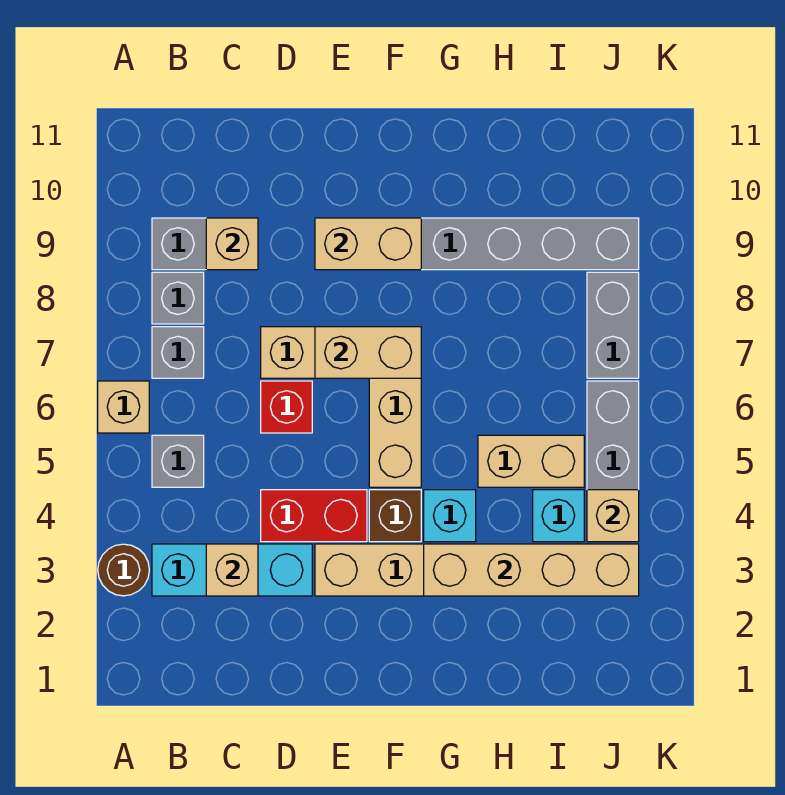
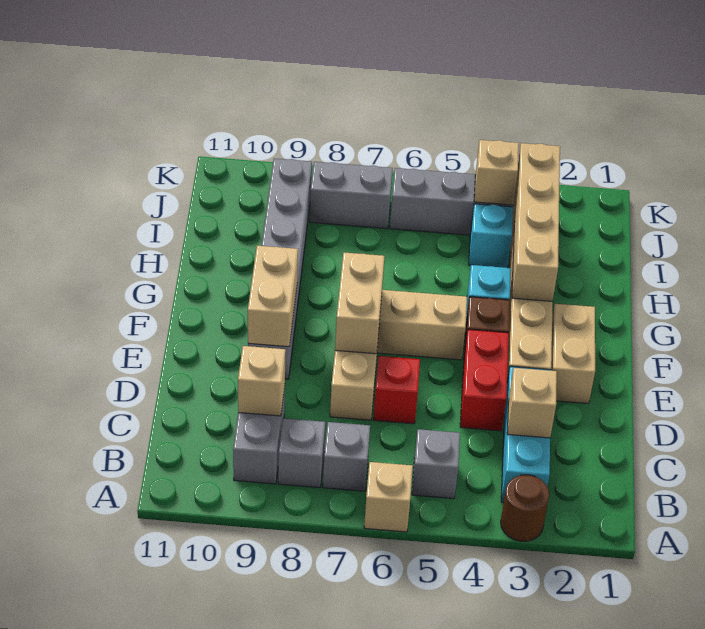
tan 1x2 brick [478,435,584,487] -> tan 1x2 brick moved to [551,304,595,404]

